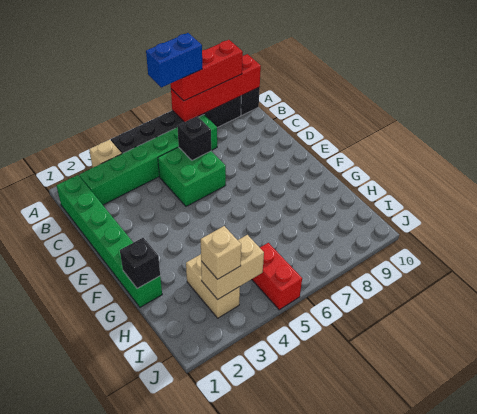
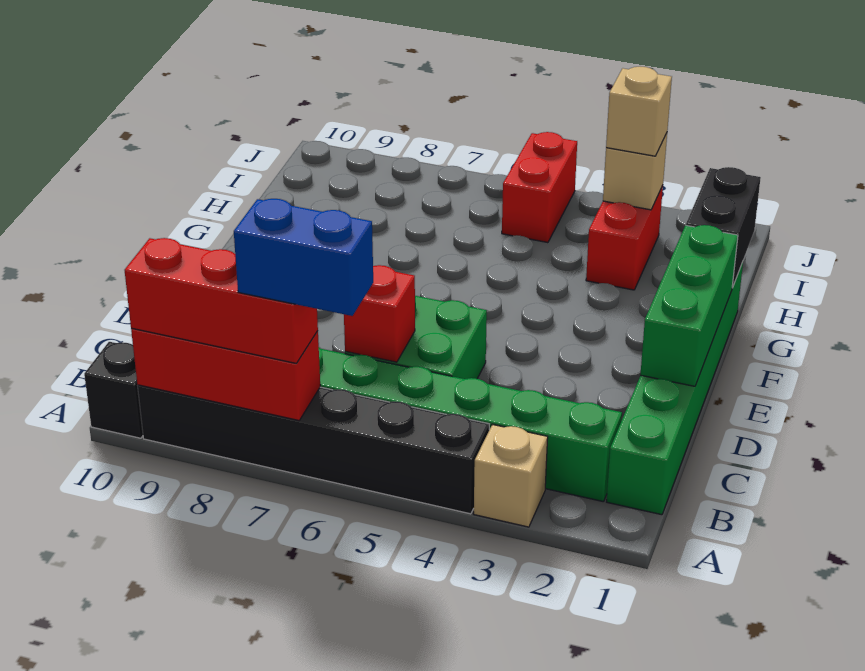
red 1x4 brick [171,54,261,122] -> red 1x3 brick [131,328,320,420]
black 1x1 brick [177,116,211,160] -> red 1x1 brick [344,265,415,362]
none -> green 1x3 brick [640,225,738,386]
black 1x1 brick [120,237,160,289] -> black 1x2 brick [686,167,761,288]
tan 1x2 brick [186,254,240,318] -> red 1x2 brick [586,185,663,290]
tan 1x2 brick [201,235,264,300] -> tan 1x1 brick [603,133,667,210]

